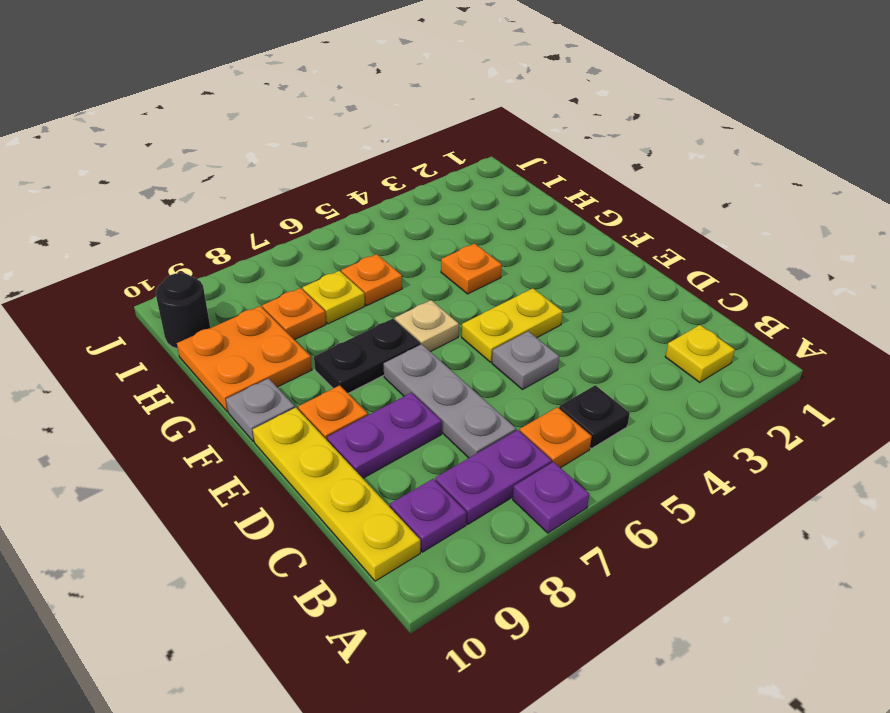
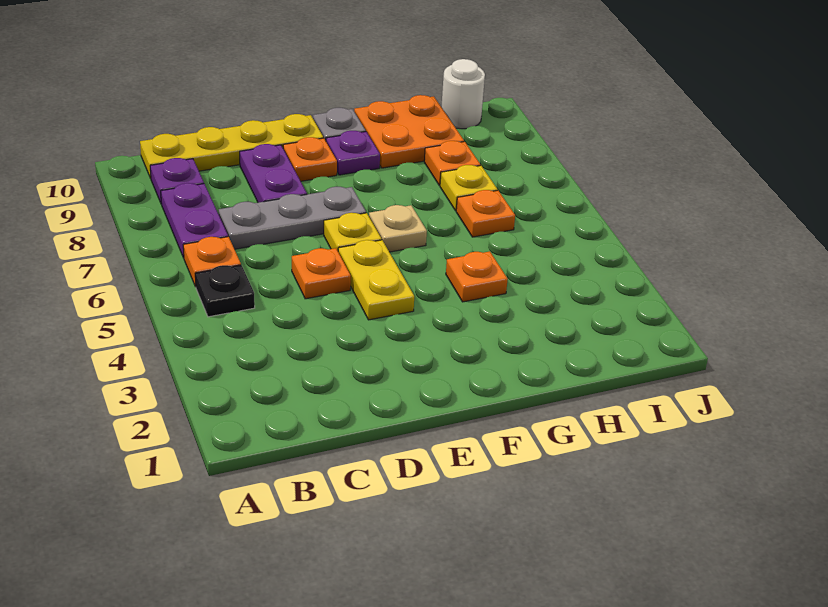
purple 1x1 plate [513,462,589,533] -> purple 1x1 plate moved to [326,131,380,175]
yellow 1x1 plate [665,325,735,382] -> yellow 1x1 plate moved to [324,213,382,250]
grey 1x1 plate [492,331,559,389] -> orange 1x1 plate [292,248,351,299]
black 1x2 plate [314,319,420,393] -> none
black 1x1 round brick [156,273,210,349] -> white 1x1 round brick [441,59,485,129]

